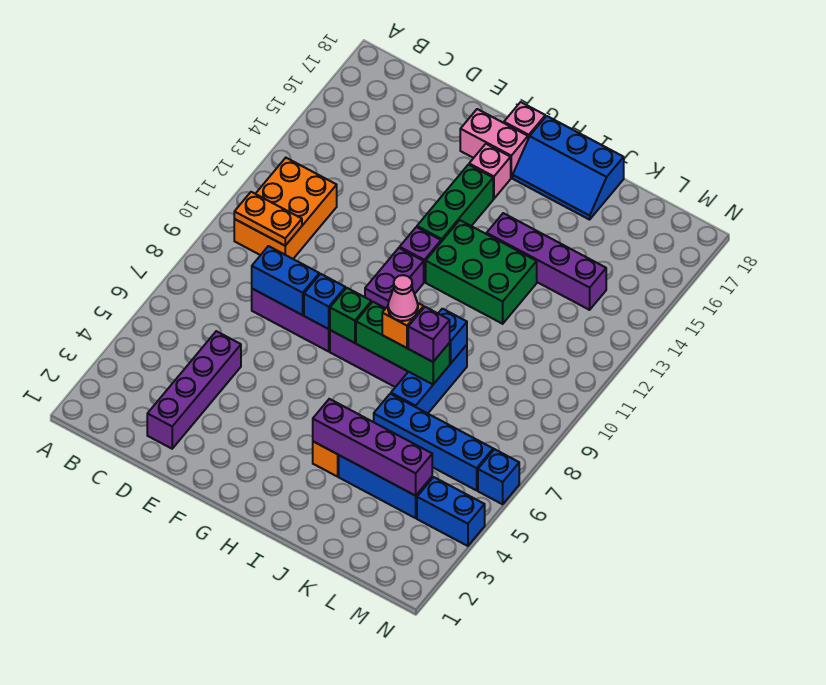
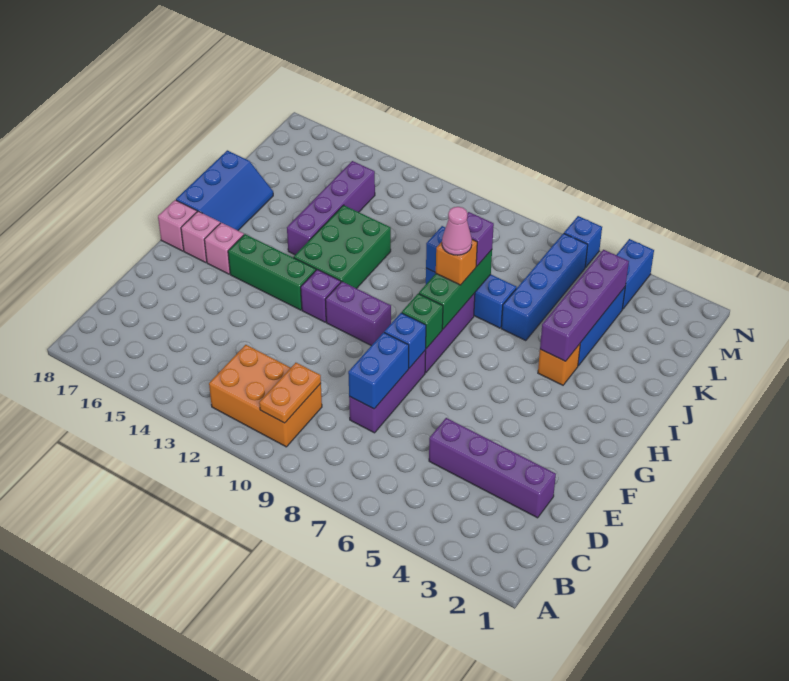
pink 1x2 brick [460,109,528,178] -> pink 1x1 brick [181,211,220,263]

